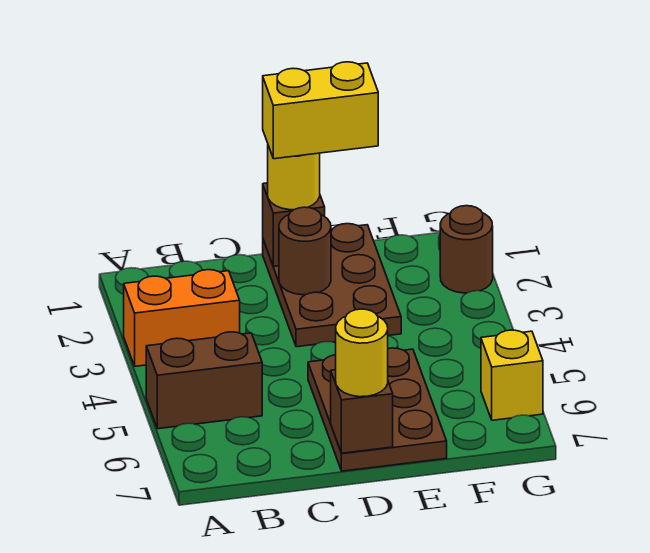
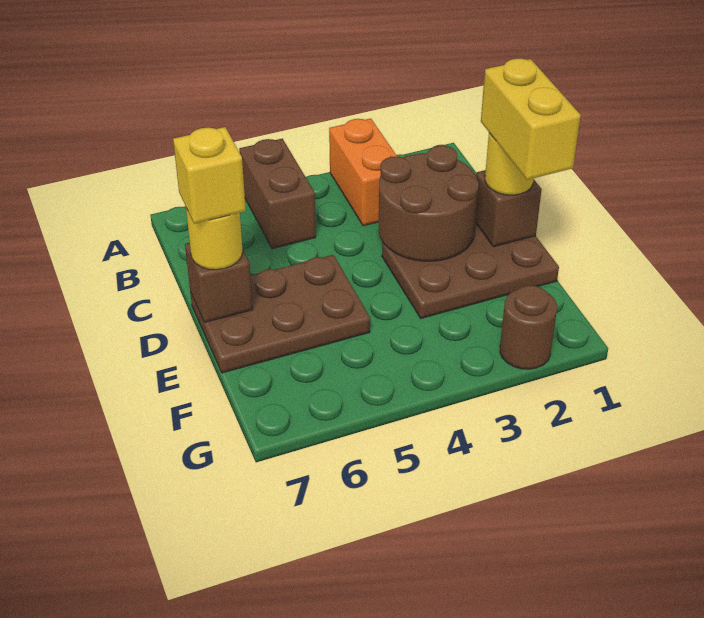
brown 1x1 round brick [279,207,331,295] -> brown 2x2 round brick [379,146,479,261]
yellow 1x1 brick [481,330,543,420] -> yellow 1x1 brick moved to [173,127,246,224]

